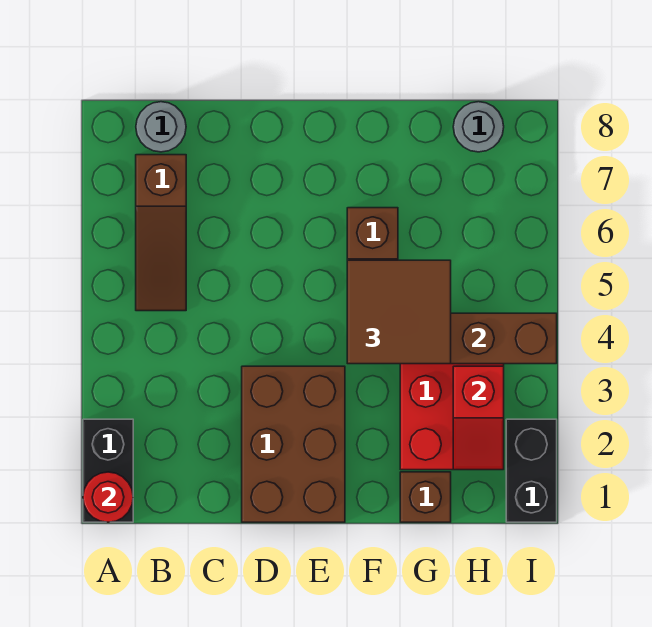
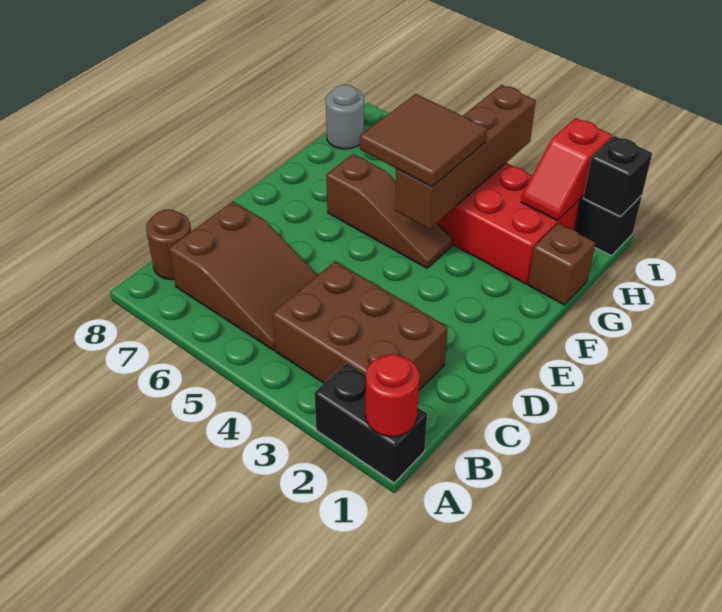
brown 1x3 slope [136,155,186,311] -> brown 2x3 slope [169,201,318,350]
grey 1x1 round brick [136,102,186,152] -> brown 1x1 round brick [146,209,191,280]
brown 2x3 brick [242,366,345,522] -> brown 2x3 brick moved to [272,261,448,390]
red 1x2 slope [453,366,504,470] -> red 1x2 slope turned to [521,118,612,220]
none -> black 1x1 brick [584,136,652,216]

